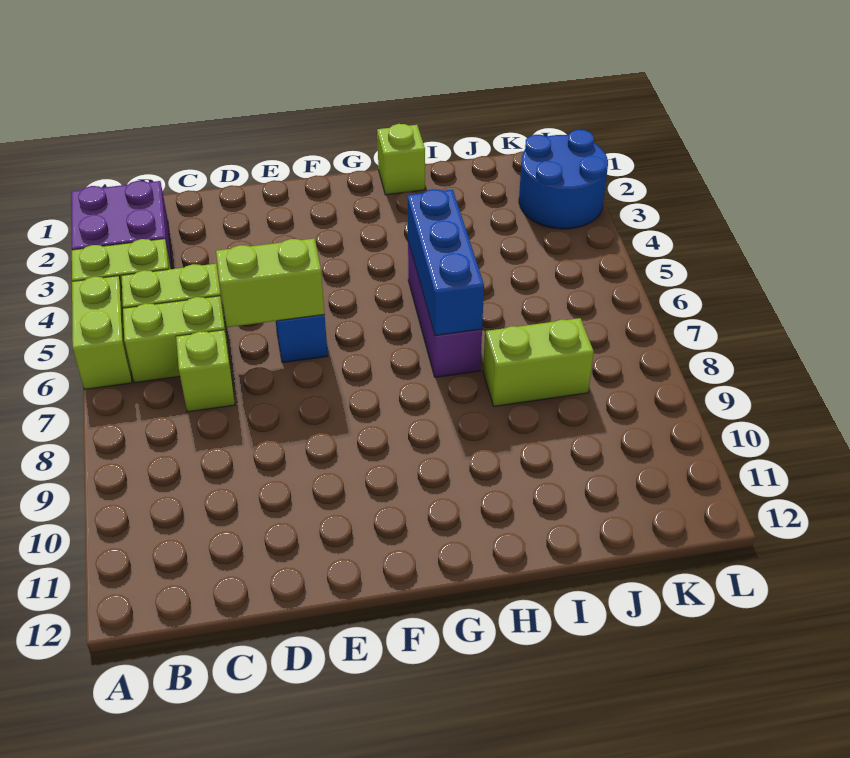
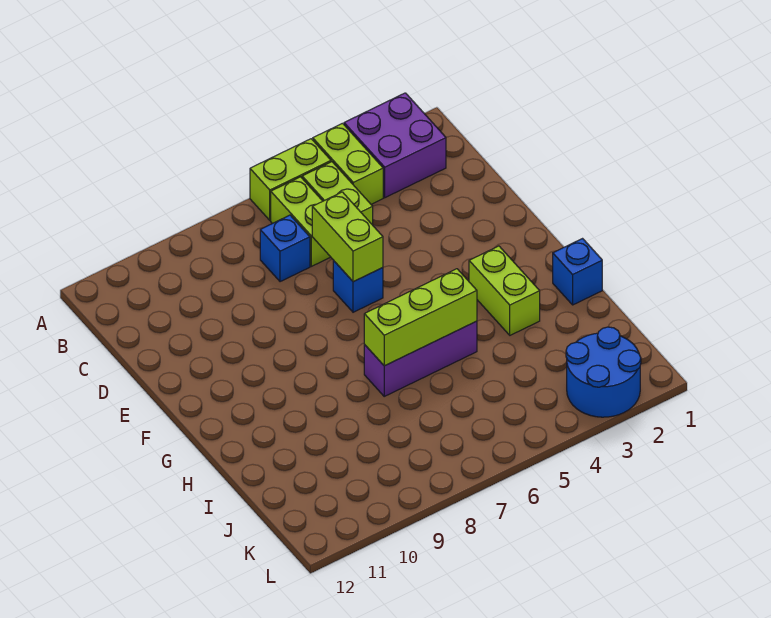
lime 1x1 brick [176,330,235,412] -> blue 1x1 brick [260,215,310,282]
lime 1x1 brick [377,124,425,195] -> blue 1x1 brick [553,239,602,305]
blue 1x3 brick [407,189,484,335] -> lime 1x3 brick [364,269,477,366]
lime 1x2 brick [483,318,594,406] -> lime 1x2 brick moved to [469,246,540,335]

